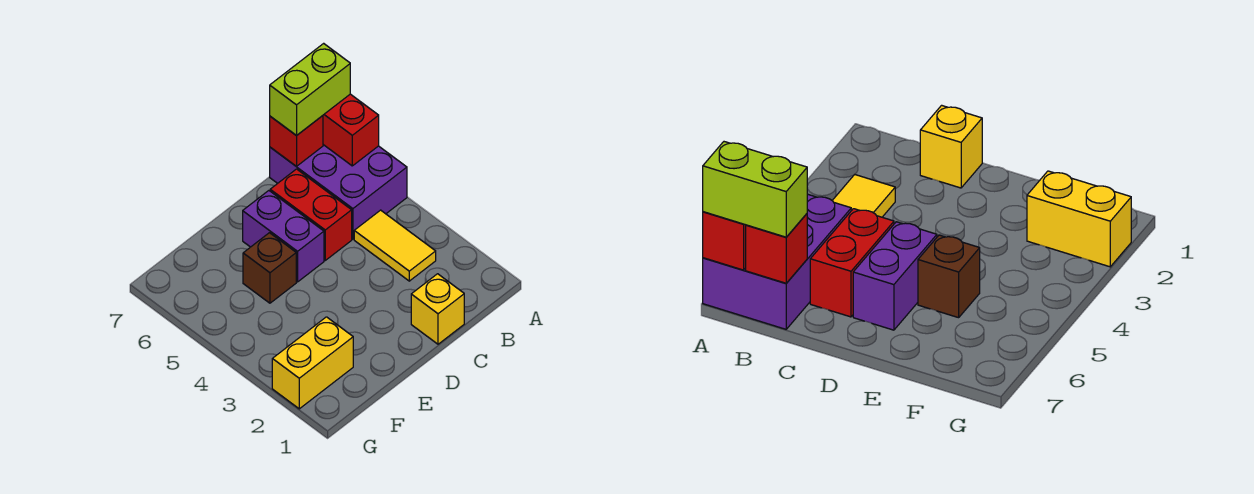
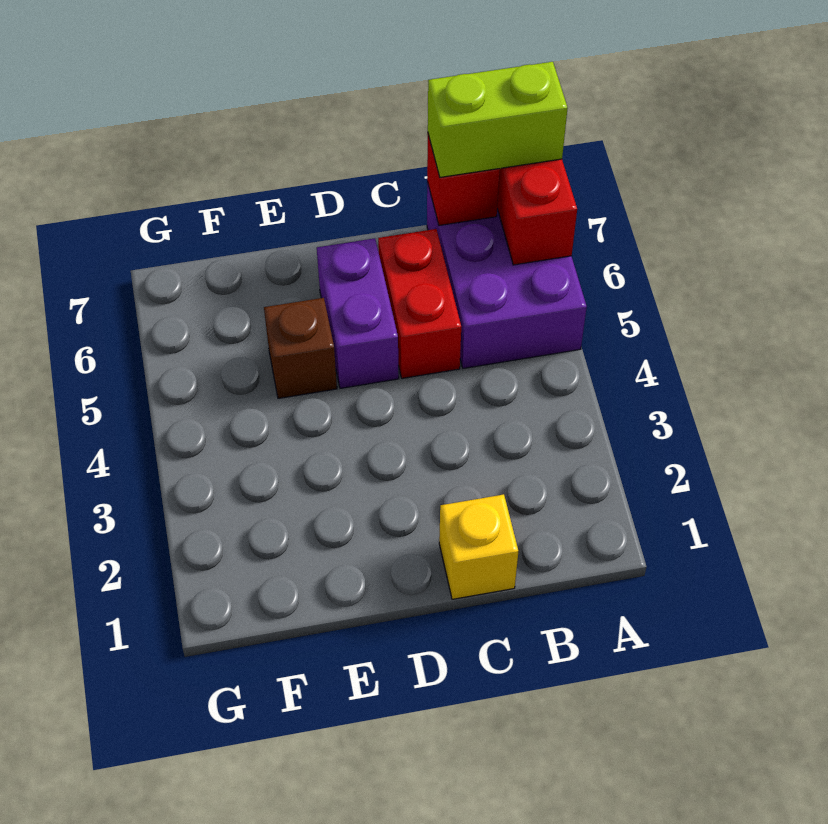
yellow 1x2 tile [354,210,436,281] -> none
yellow 1x2 brick [272,317,353,409] -> none

